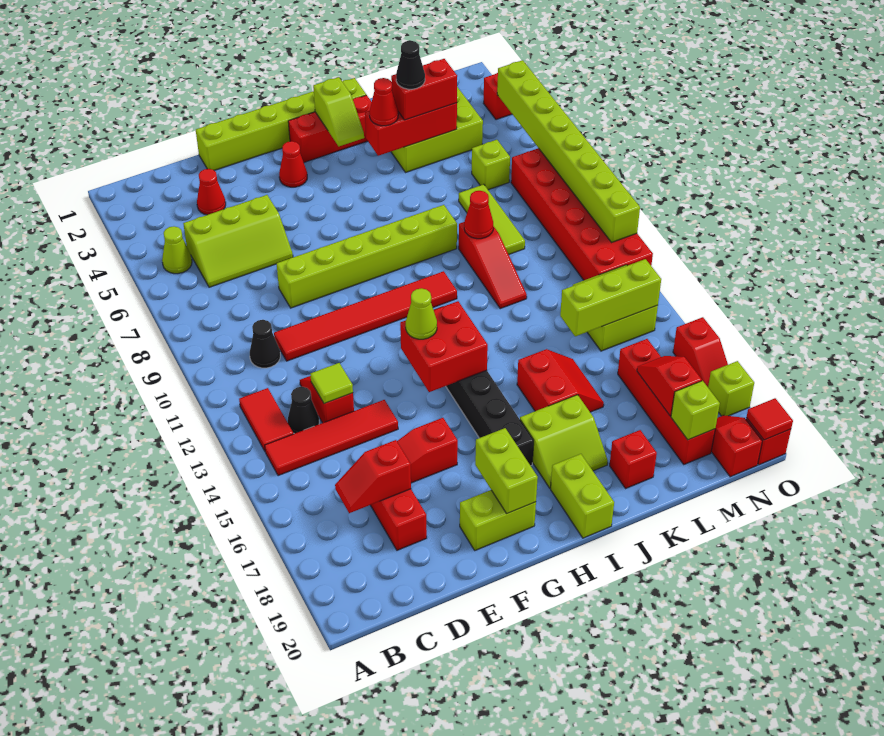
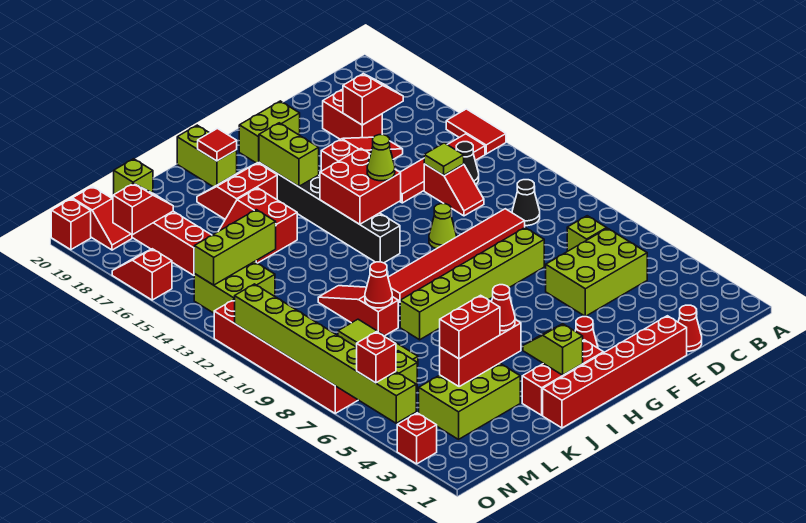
lime 1x1 cone [162,226,192,274] -> lime 1x1 cone moved to [429,204,456,249]
red 1x2 tile [239,388,293,451] -> red 1x2 tile moved to [446,109,506,154]
lime 2x3 slope [183,195,293,287] -> lime 2x3 brick [546,228,647,317]
red 1x1 cone [197,169,226,215] -> red 1x1 cone moved to [678,305,702,351]
lime 1x6 brick [196,78,366,170] -> red 1x6 brick [543,316,687,428]
lime 1x2 brick [475,428,538,513] -> lime 1x2 brick moved to [259,123,319,187]
lime 2x2 slope [520,395,608,488] -> red 2x2 slope [197,163,277,219]
black 1x1 cone [396,41,425,89] -> none
red 1x1 brick [610,430,657,488] -> red 1x1 brick moved to [357,332,396,383]
red 1x2 slope [637,356,702,416] -> red 1x2 slope turned to [113,183,173,235]
lime 1x1 brick [708,361,754,416] -> lime 1x1 brick moved to [567,216,607,251]
red 1x1 tile [746,398,793,440] -> red 1x1 tile moved to [198,129,237,161]

